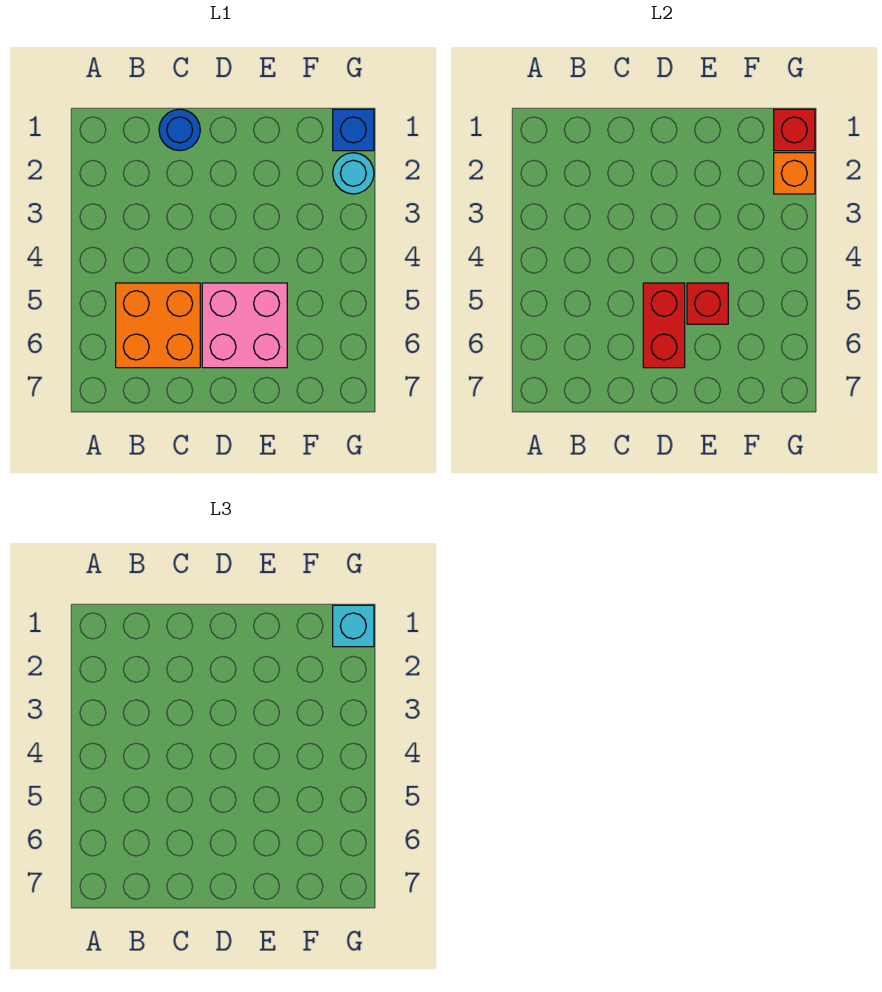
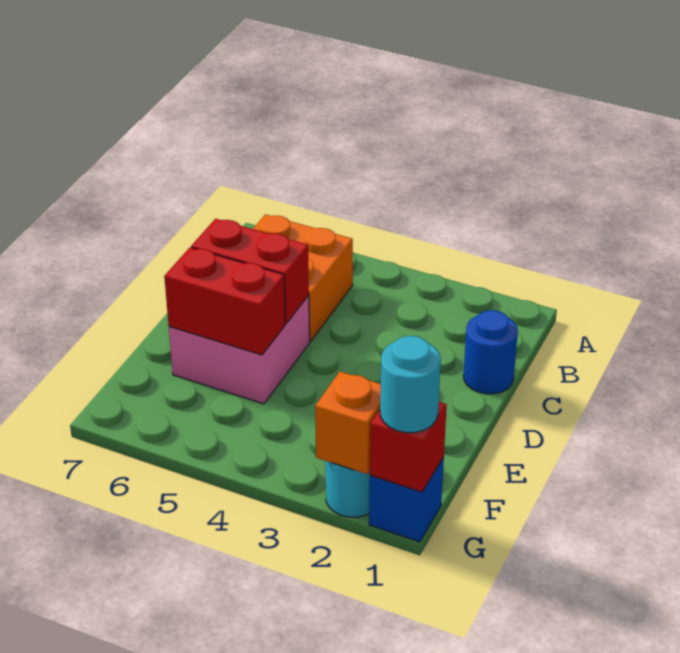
red 1x1 brick [687,283,728,324] -> red 1x2 brick [164,247,285,355]
cyan 1x1 brick [333,605,374,647] -> cyan 1x1 round brick [380,336,441,433]

